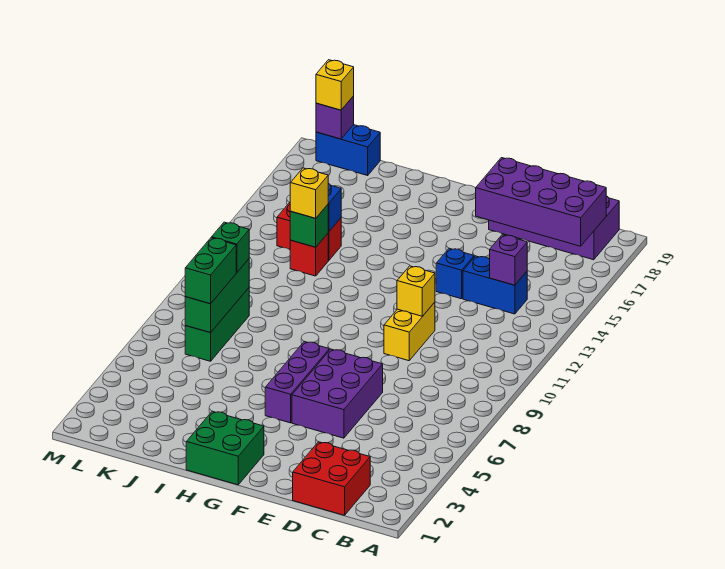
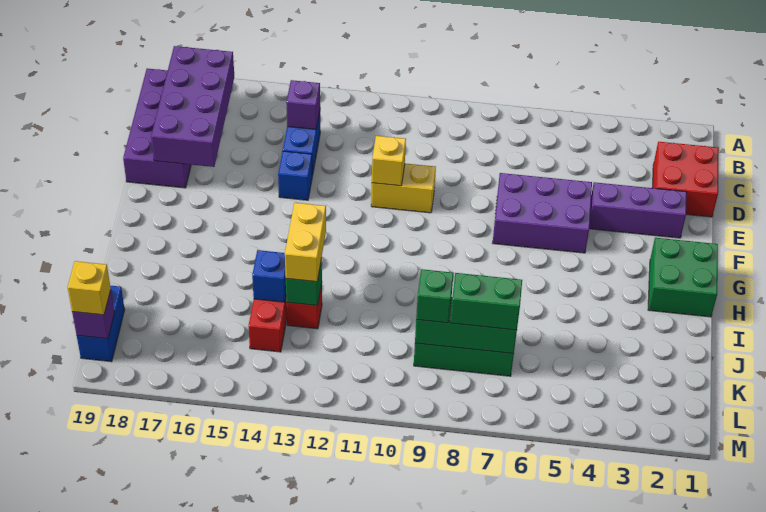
purple 1x3 brick [265,342,329,423] -> purple 1x3 brick moved to [589,182,687,238]
yellow 1x1 brick [290,168,328,218] -> yellow 1x2 brick [285,203,326,282]

